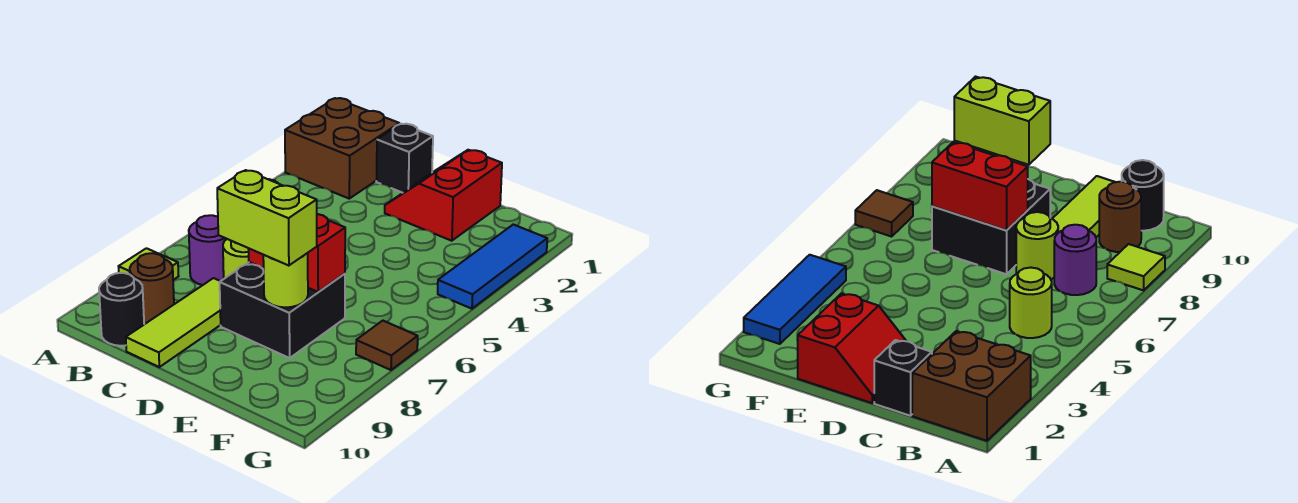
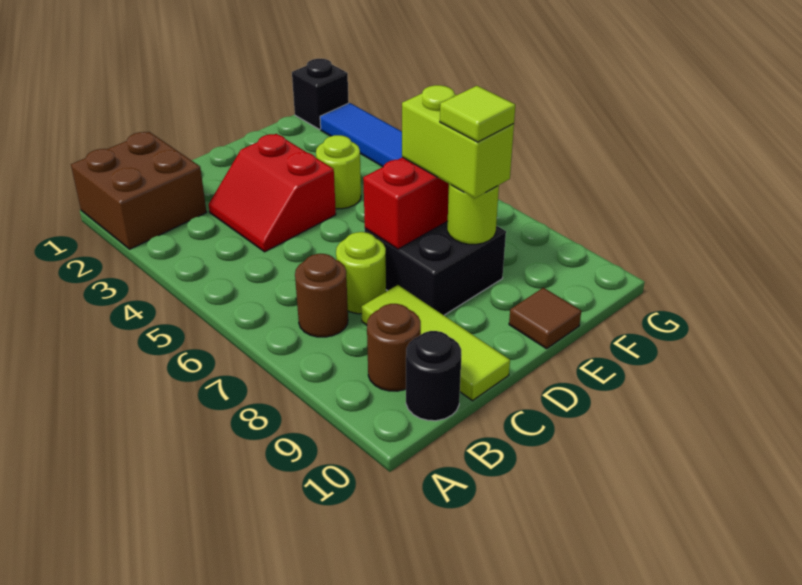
lime 1x1 tile [119,248,178,280] -> lime 1x1 tile moved to [440,86,515,142]
lime 1x1 round brick [1010,268,1052,338] -> lime 1x1 round brick moved to [316,135,361,209]
purple 1x1 round brick [189,215,226,285] -> brown 1x1 round brick [295,254,348,337]
black 1x1 brick [376,124,433,193] -> black 1x1 brick moved to [292,59,349,129]
red 2x2 slope [385,150,502,241] -> red 2x2 slope moved to [209,134,336,252]
lime 1x2 brick [217,170,317,266] -> lime 1x2 brick turned to [402,85,514,198]
brown 1x1 tile [356,321,418,370] -> brown 1x1 tile moved to [509,288,581,349]

